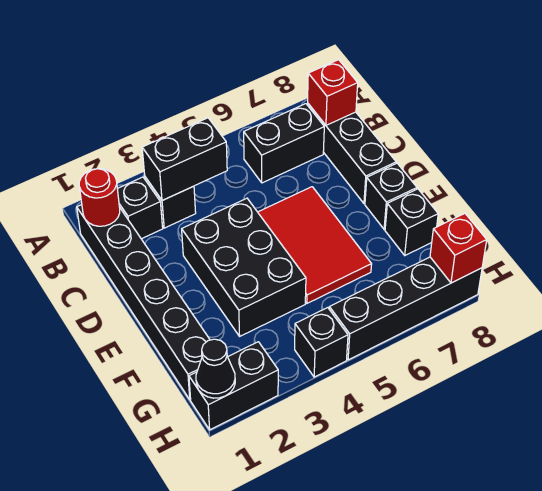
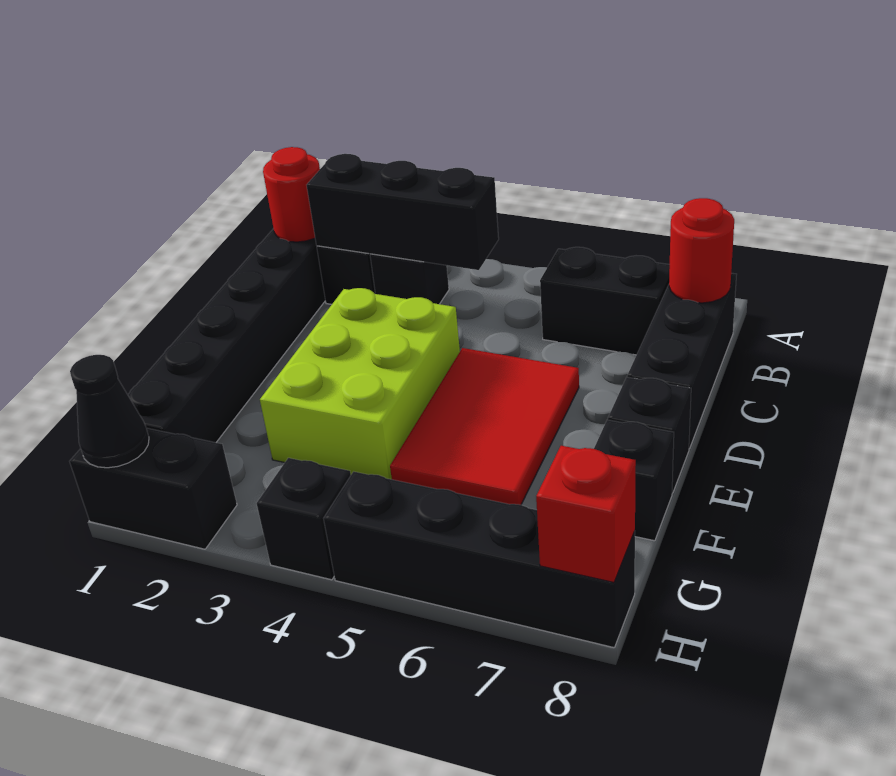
black 1x2 brick [142,118,227,200] -> black 1x3 brick [307,154,499,270]
red 1x1 brick [308,60,358,125] -> red 1x1 round brick [669,198,734,303]
black 2x3 brick [182,198,306,336] -> lime 2x3 brick [260,288,460,479]

